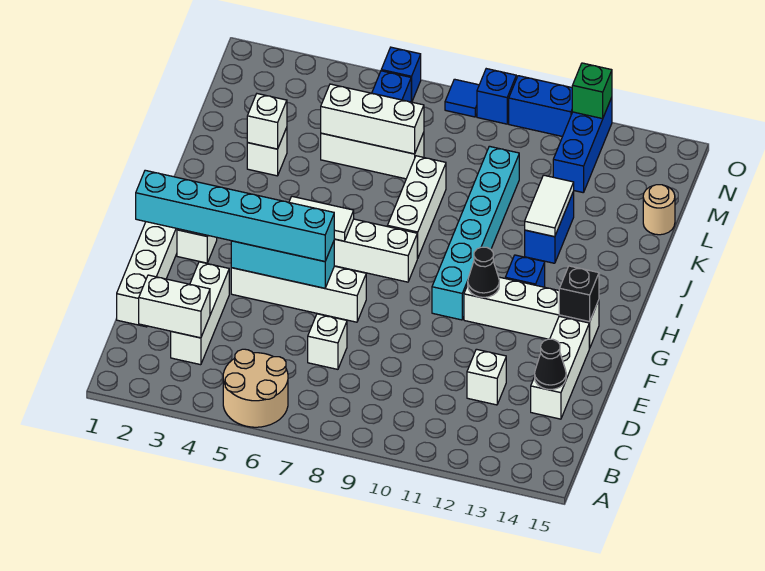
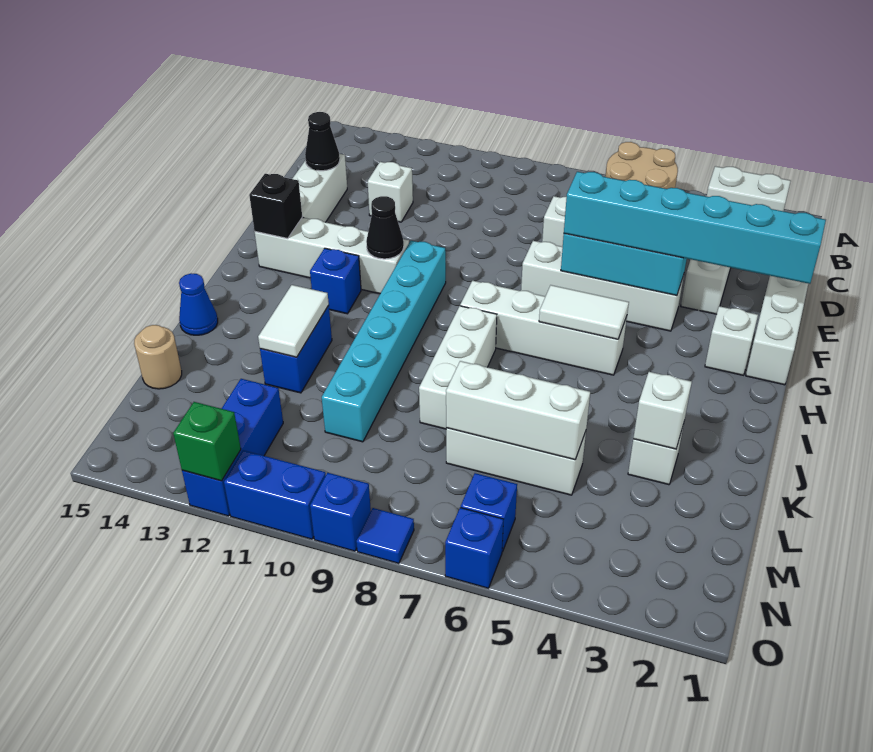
none -> blue 1x1 cone [179,273,218,335]

